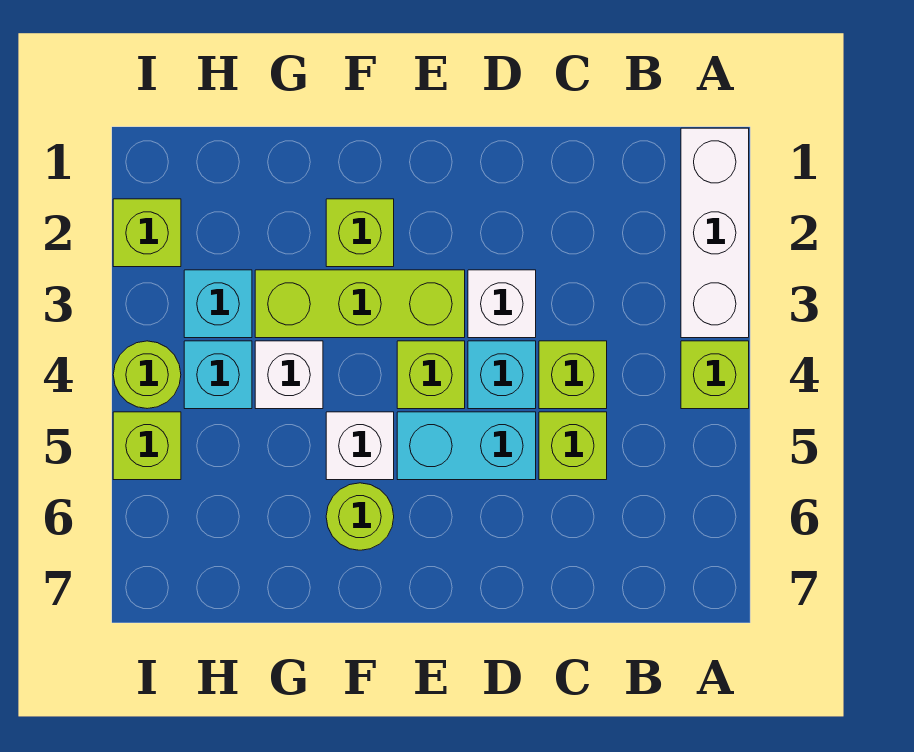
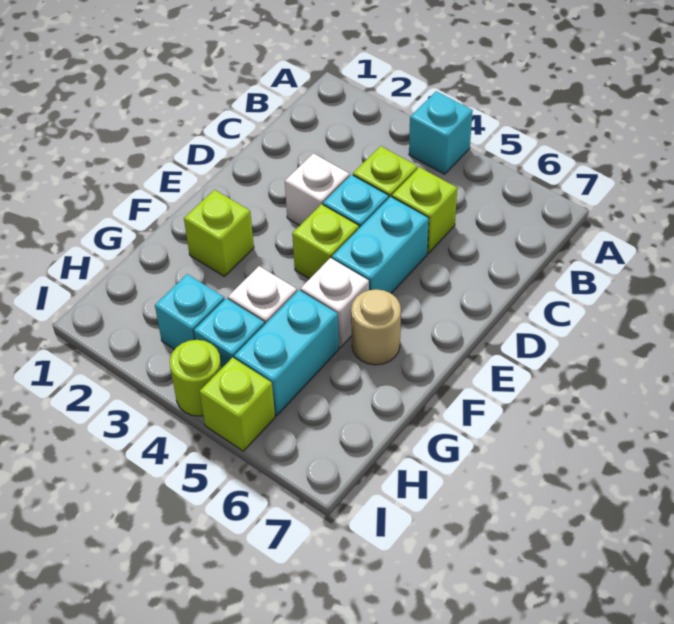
white 1x3 brick [681,128,749,338] -> none
lime 1x1 brick [681,341,749,409] -> cyan 1x1 brick [409,91,473,174]
lime 1x3 brick [255,270,465,338] -> none
lime 1x1 round brick [326,483,394,550] -> tan 1x1 round brick [351,289,401,365]
none -> cyan 1x2 brick [234,290,339,415]
lime 1x1 brick [113,199,181,267] -> none

